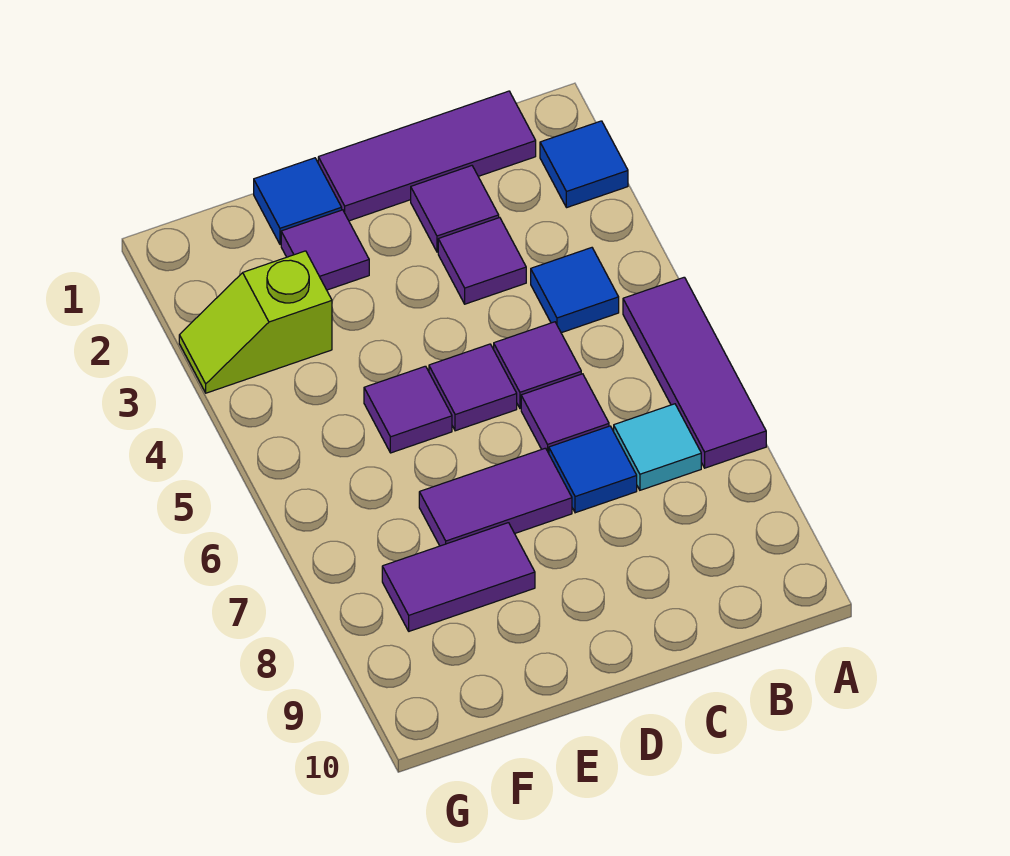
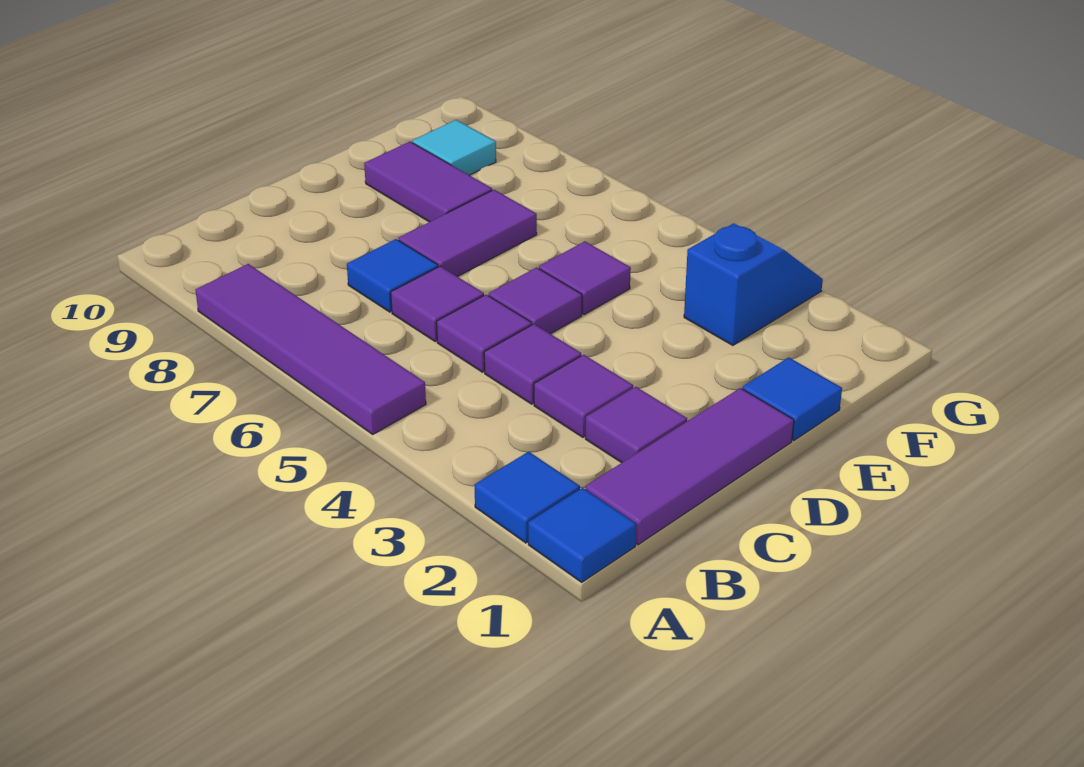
purple 1x3 tile [623,277,766,468] -> purple 1x4 tile [196,264,426,434]
blue 1x1 tile [531,248,619,333] -> blue 1x1 tile moved to [528,488,636,582]
cyan 1x1 tile [614,404,701,490] -> cyan 1x1 tile moved to [412,120,496,175]
purple 1x1 tile [281,210,369,290] -> purple 1x1 tile moved to [484,324,581,404]
purple 1x2 tile [382,523,535,631] -> purple 1x2 tile turned to [364,142,492,222]
lime 1x2 slope [179,251,332,393] -> blue 1x2 slope [684,223,823,346]

